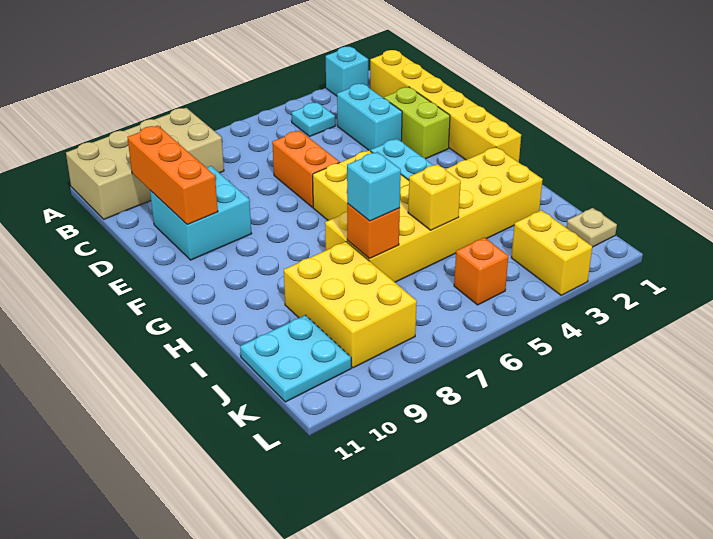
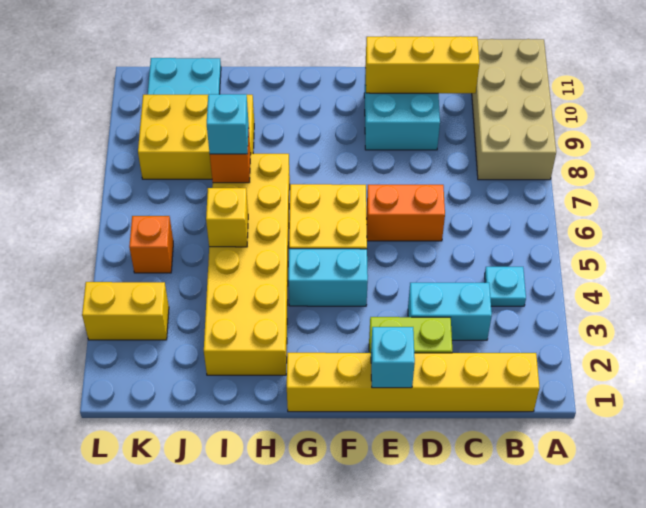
cyan 1x1 brick [326,47,368,96] -> cyan 1x1 brick moved to [371,327,415,388]
orange 1x3 brick [127,126,218,225] -> yellow 1x3 brick [365,36,480,93]
tan 1x1 plate [566,208,617,247] -> none

